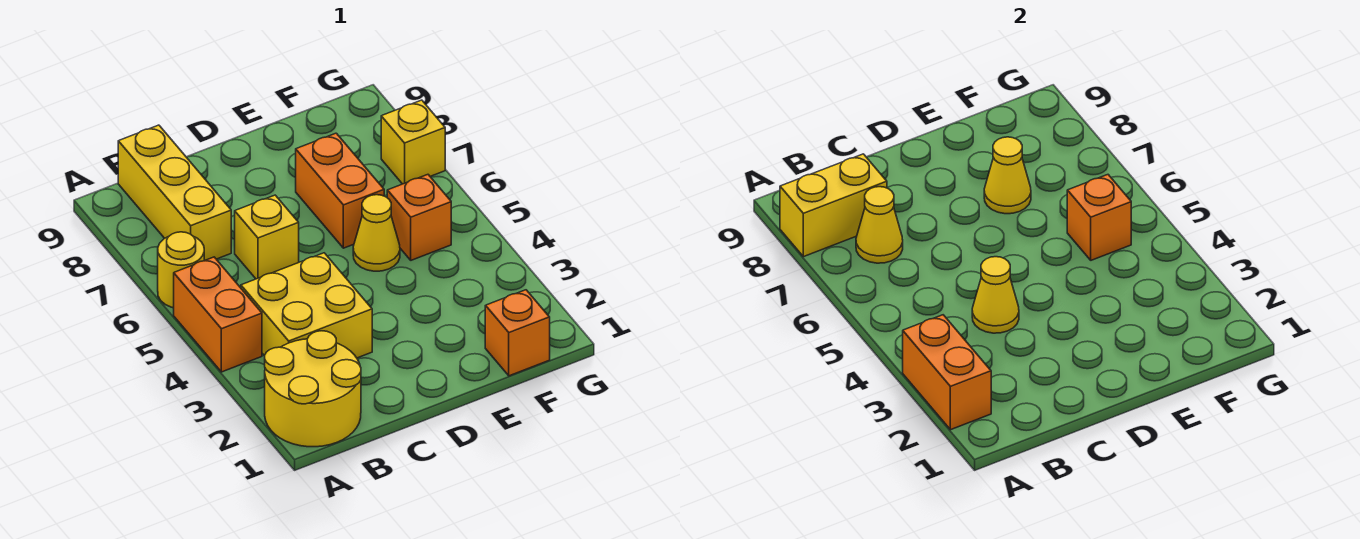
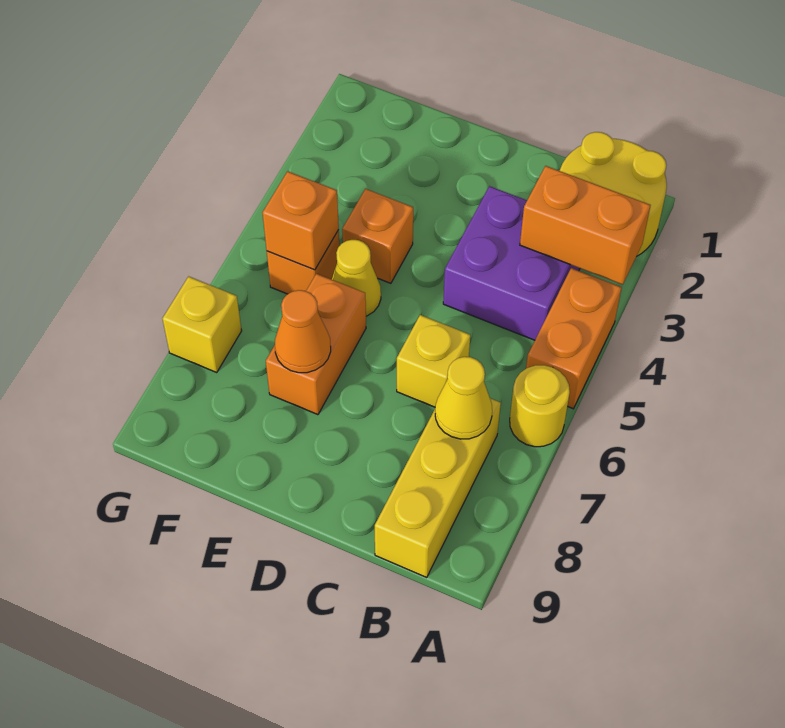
orange 1x2 brick [903,315,991,430] -> orange 1x2 brick turned to [520,166,651,285]
yellow 1x2 brick [780,154,887,257] -> none
yellow 2x2 brick [241,253,372,358] -> purple 2x2 brick [443,186,580,340]
yellow 1x1 cone [972,257,1019,333] -> none
yellow 1x1 cone [984,137,1031,214] -> orange 1x1 cone [275,290,331,373]
orange 1x1 brick [485,290,550,376] -> orange 1x1 brick moved to [342,189,413,283]

